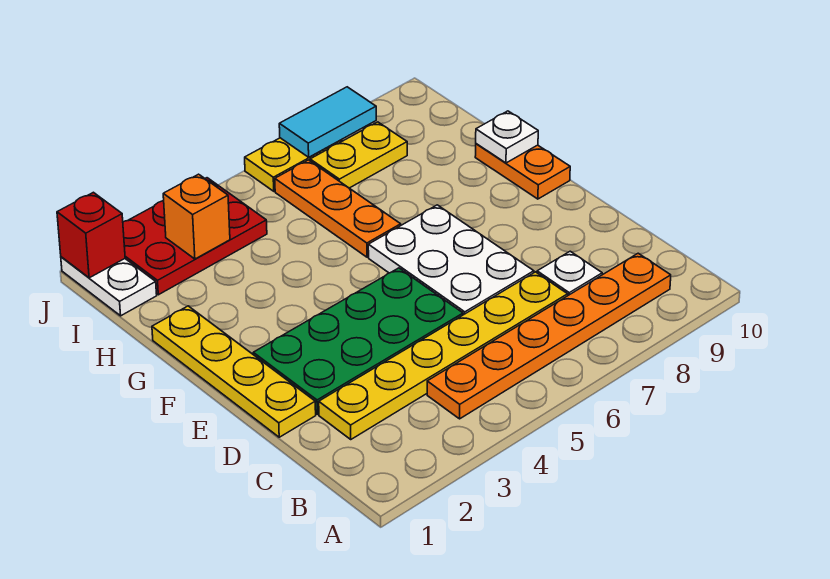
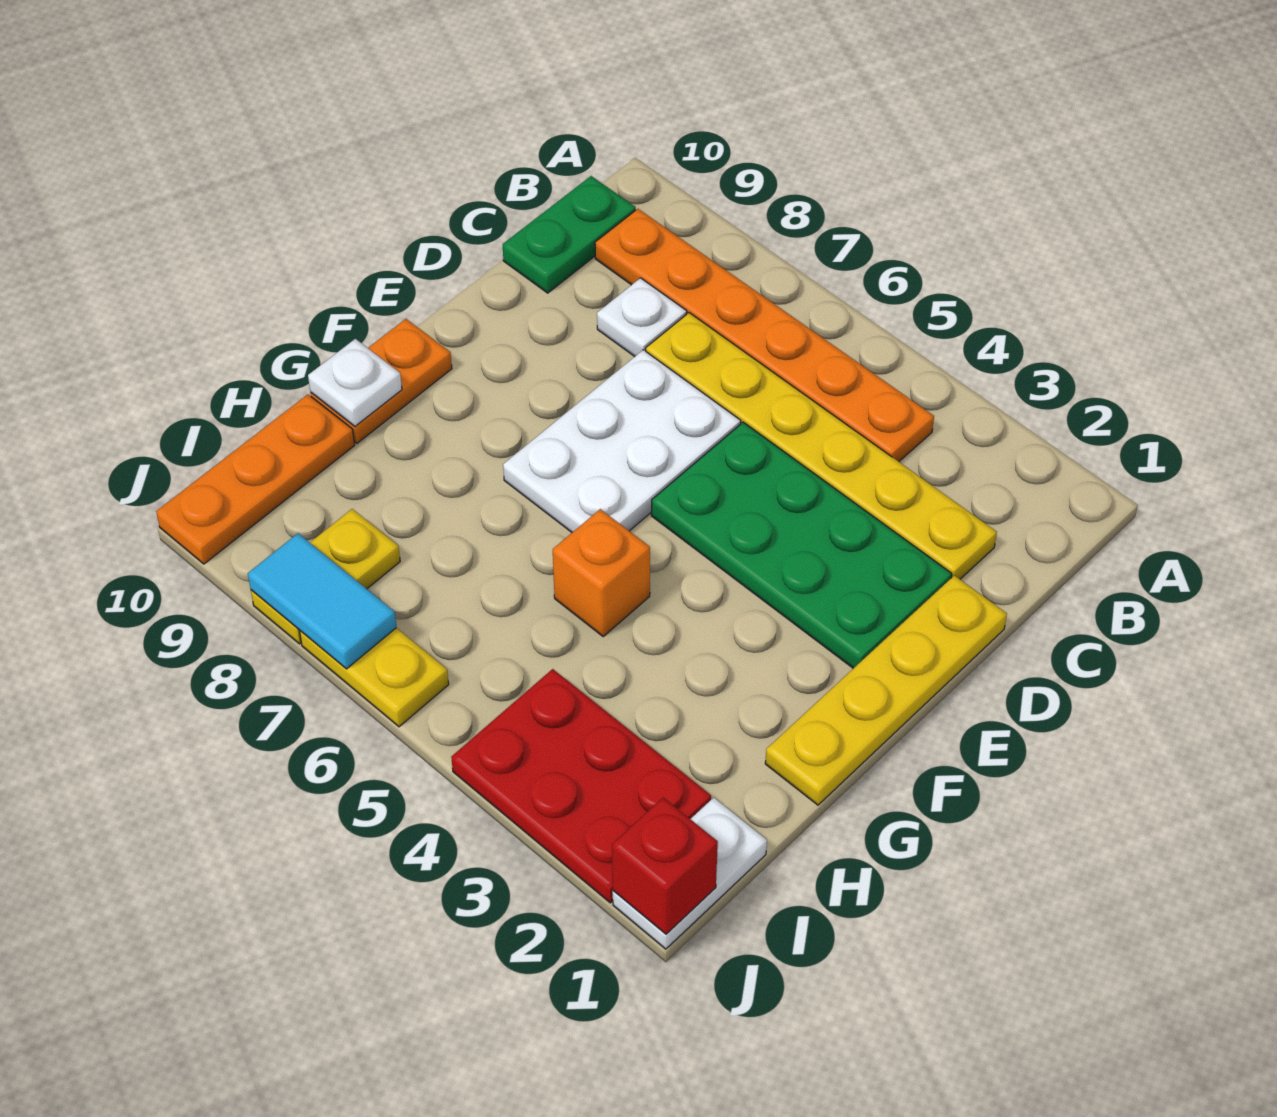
none -> green 1x2 plate [503,176,636,293]
orange 1x3 plate [275,160,401,257] -> orange 1x3 plate moved to [156,395,355,564]
orange 1x1 brick [163,174,230,259] -> orange 1x1 brick moved to [553,509,650,636]
yellow 1x2 plate [310,122,407,188] -> yellow 1x2 plate turned to [251,509,400,644]

